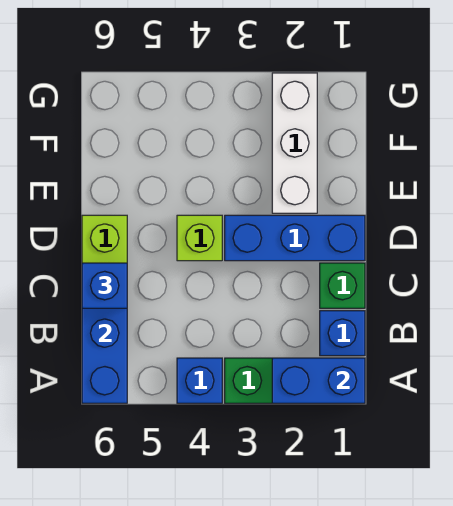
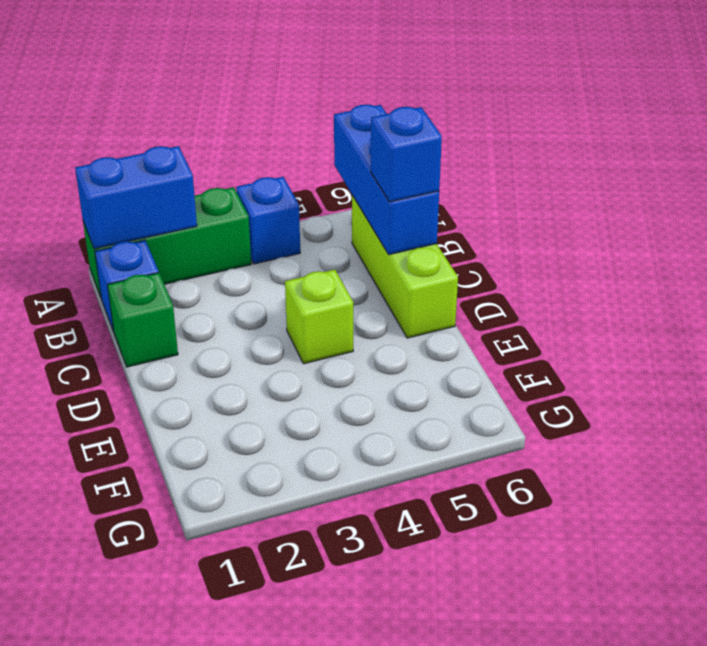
blue 1x3 brick [225,215,365,261] -> none
white 1x3 brick [272,73,317,213] -> none

